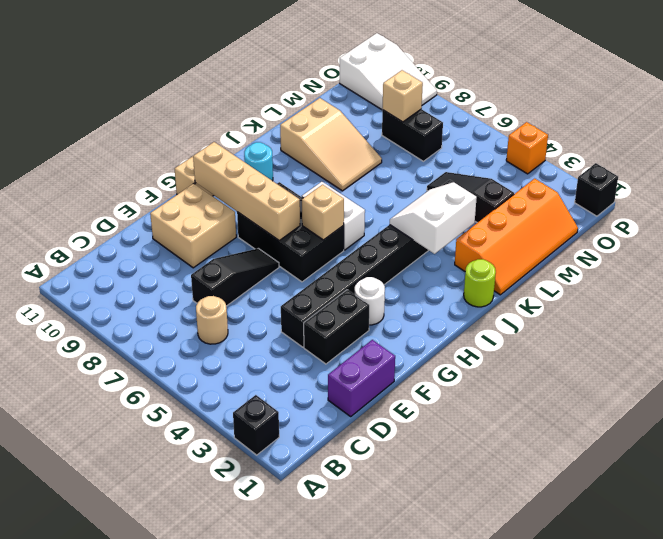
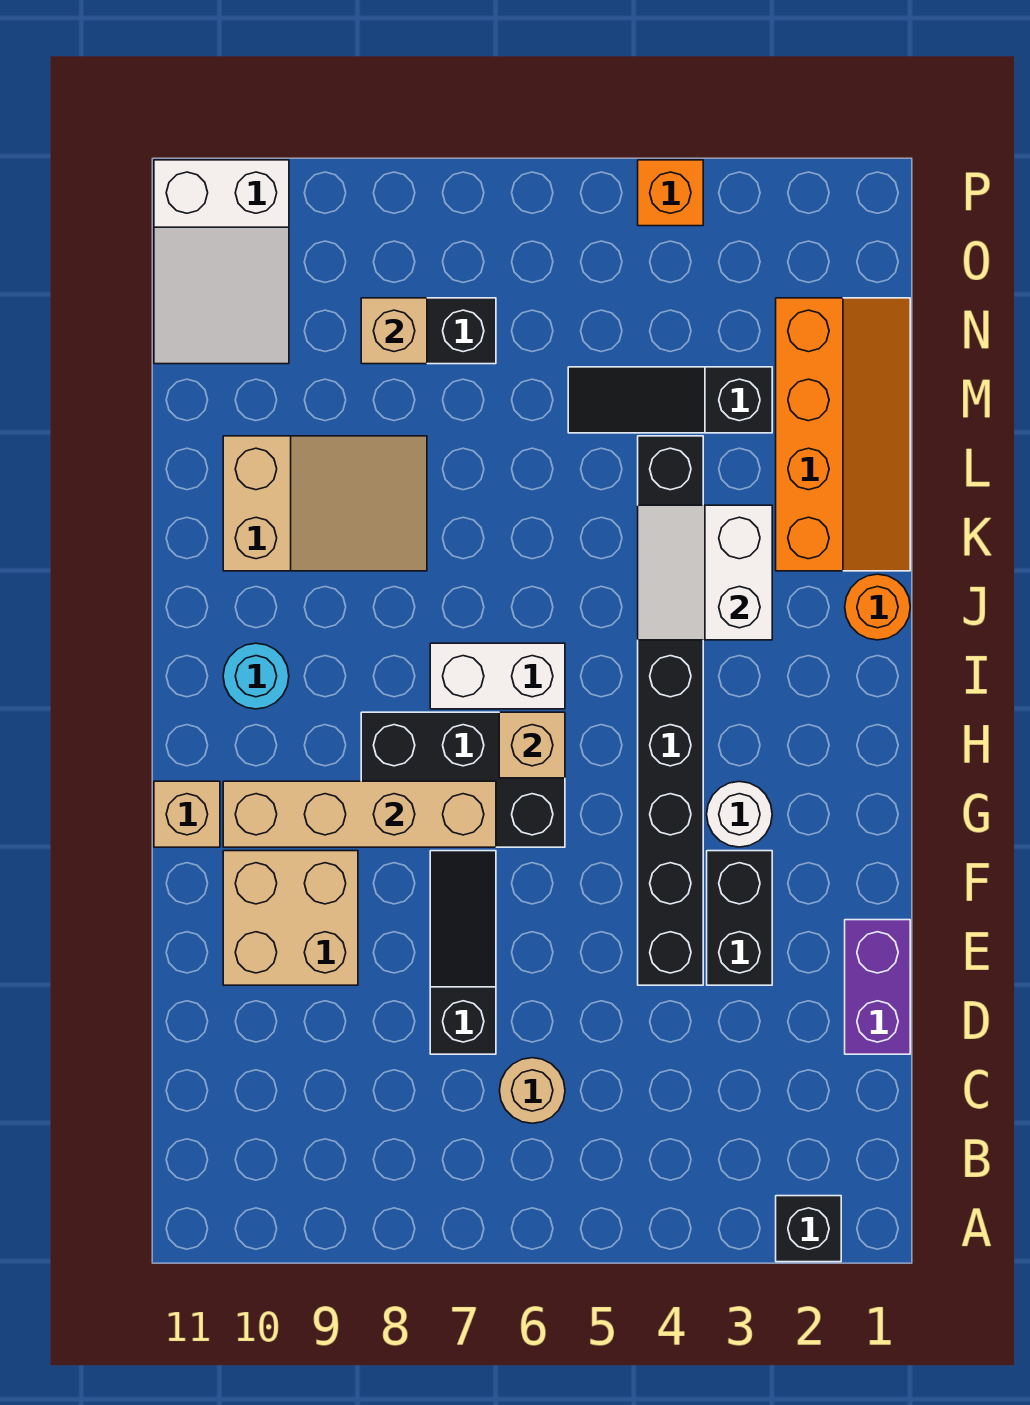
lime 1x1 round brick [464,259,496,307] -> orange 1x1 round brick [845,574,910,640]
white 2x3 slope [340,33,437,110] -> white 2x3 slope turned to [154,160,289,364]
black 1x1 brick [575,163,618,216] -> none

